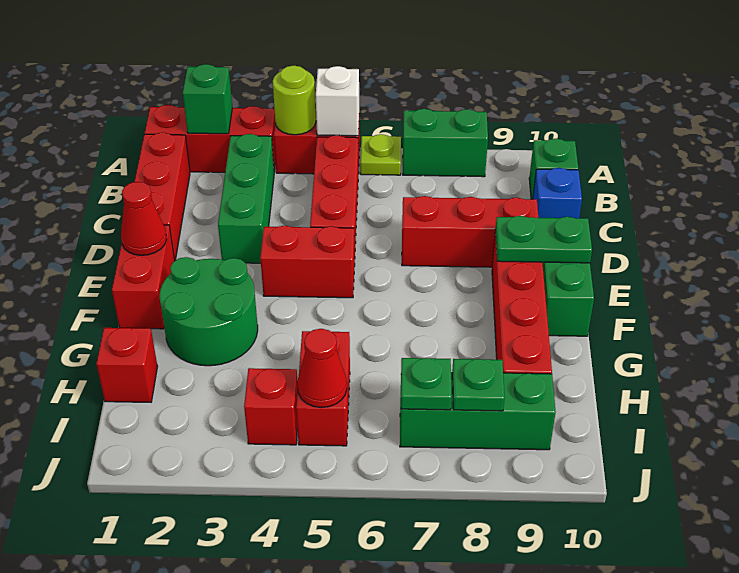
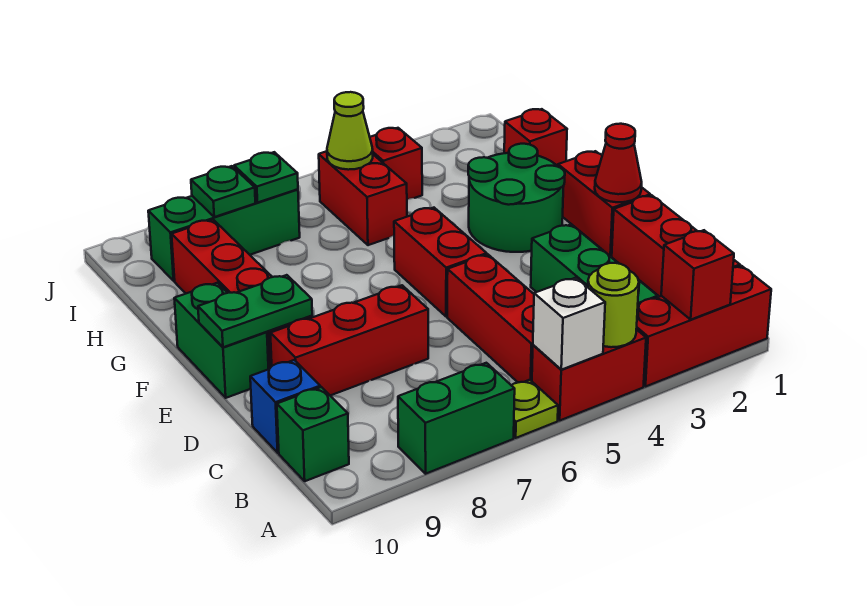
green 1x1 brick [183,64,232,134] -> red 1x1 brick [661,230,734,319]
red 1x2 brick [260,226,355,298] -> red 1x2 brick turned to [394,208,487,317]
red 1x1 cone [297,329,347,408] -> lime 1x1 cone [327,92,373,170]

